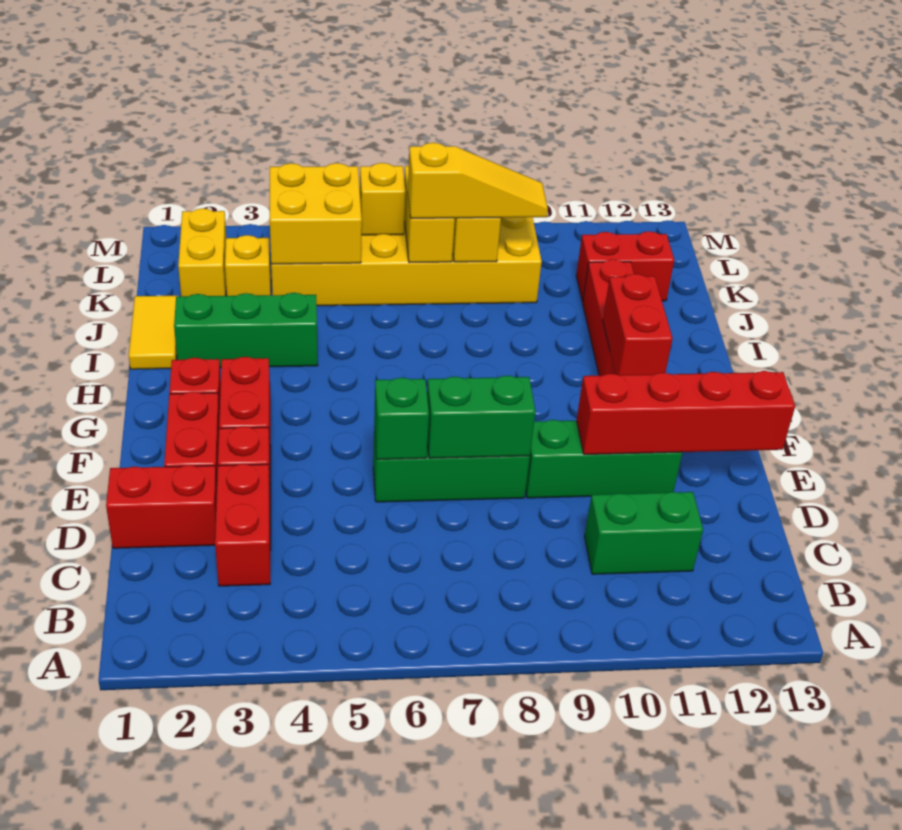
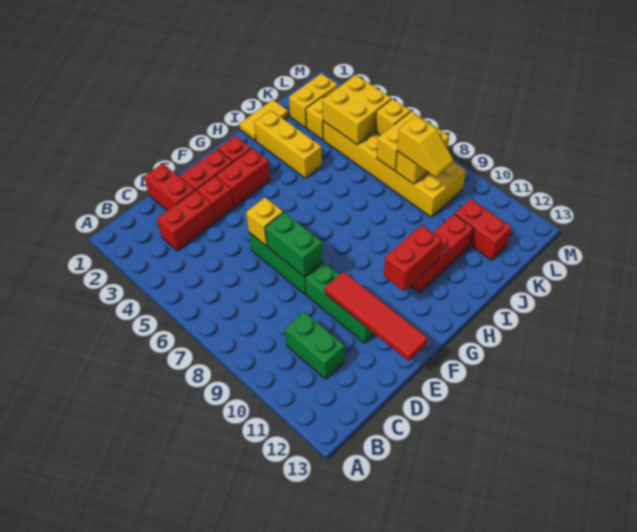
green 1x1 brick [374,378,429,459] -> yellow 1x1 brick [246,198,283,246]
red 1x4 brick [577,371,795,454] -> red 1x4 tile [325,272,428,361]
green 1x3 brick [174,293,318,368] -> yellow 1x3 brick [254,110,322,178]
yellow 1x3 slope [408,143,548,218] -> yellow 1x2 slope [397,116,453,177]

